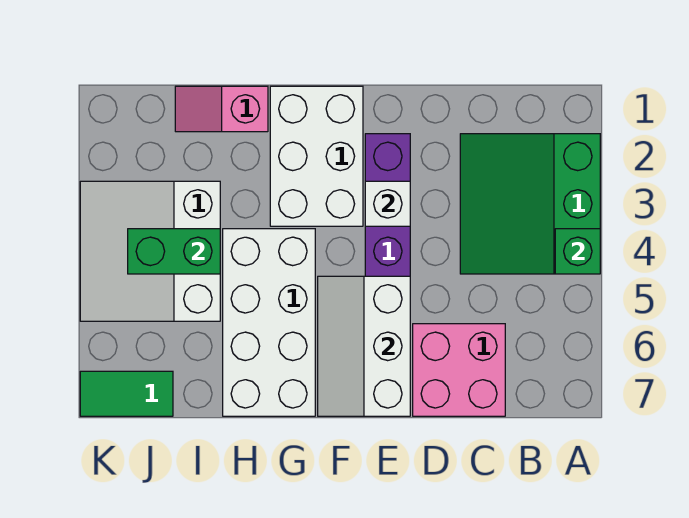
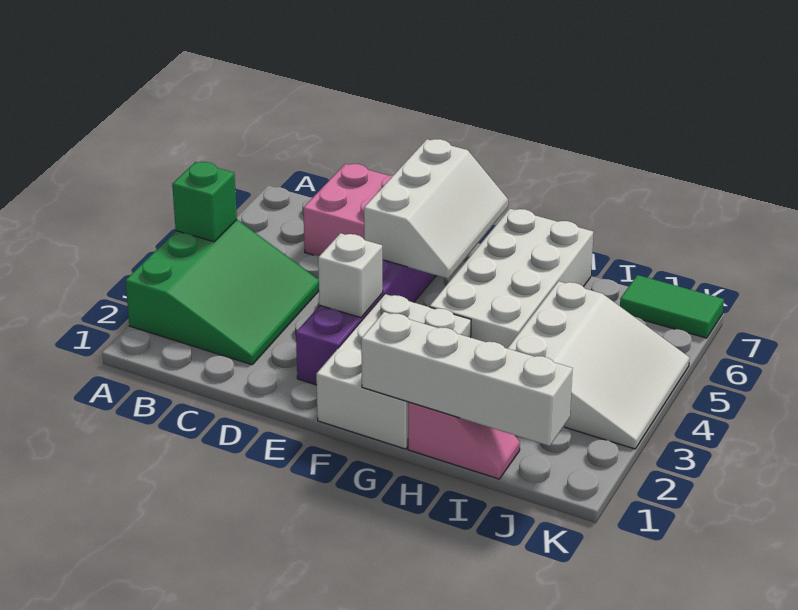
none -> white 1x4 brick [361,312,573,446]
green 1x2 brick [128,229,220,274] -> none

